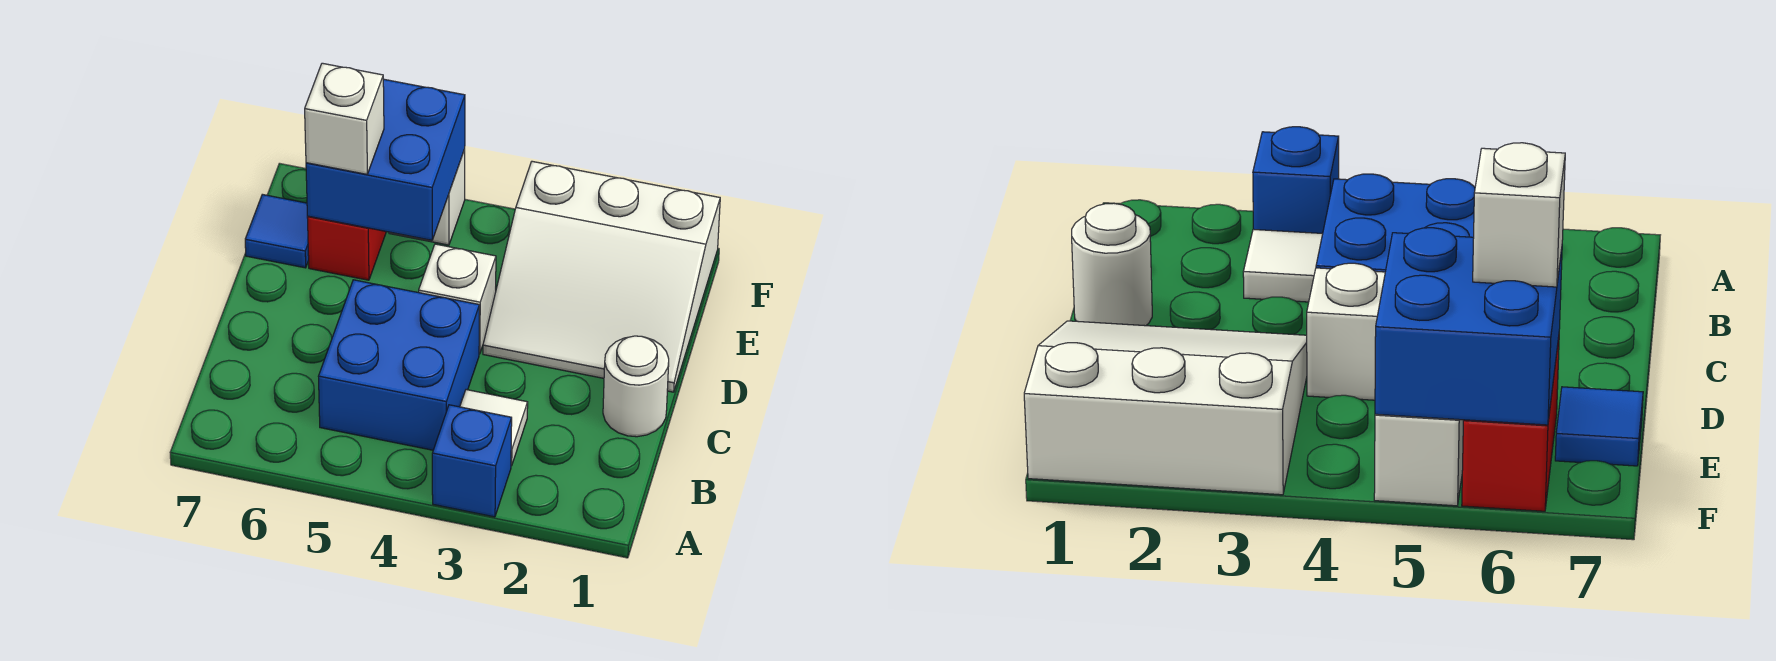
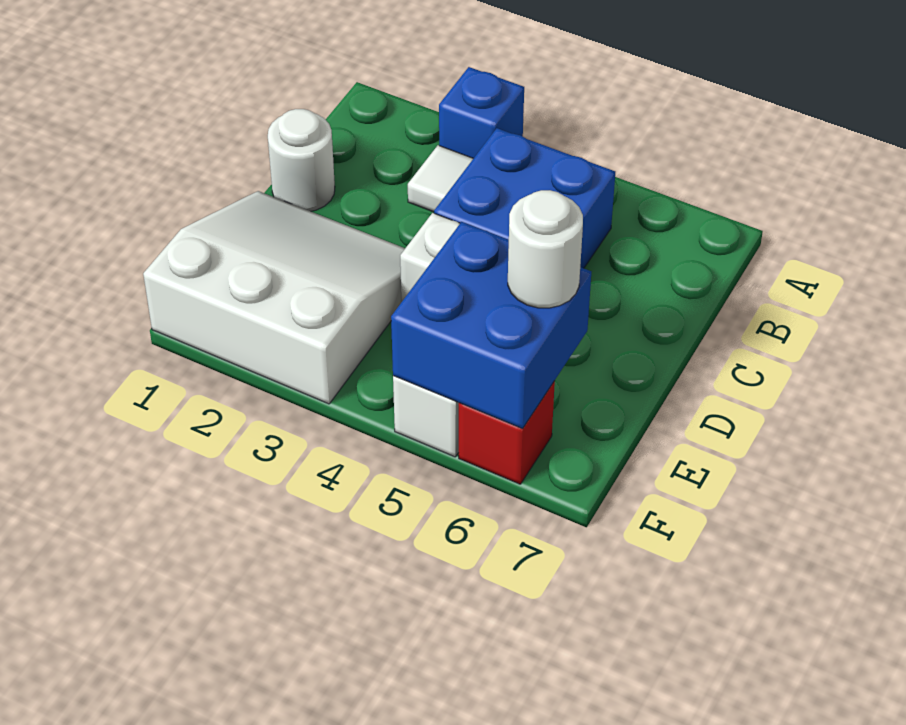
red 1x2 brick [307,216,386,280] -> red 1x1 brick [459,381,555,484]
white 1x1 brick [305,63,384,174] -> white 1x1 round brick [508,190,583,308]
blue 1x1 tile [245,194,309,268] -> none

